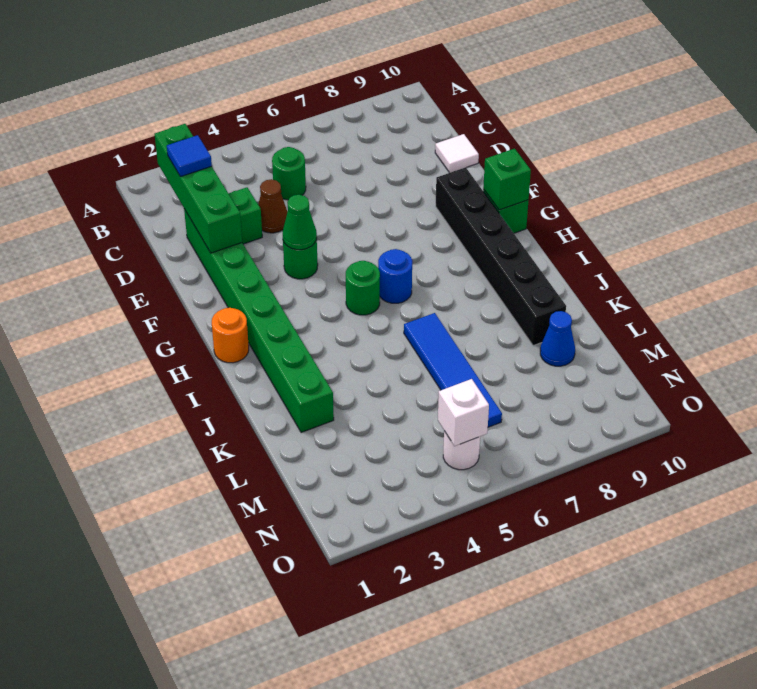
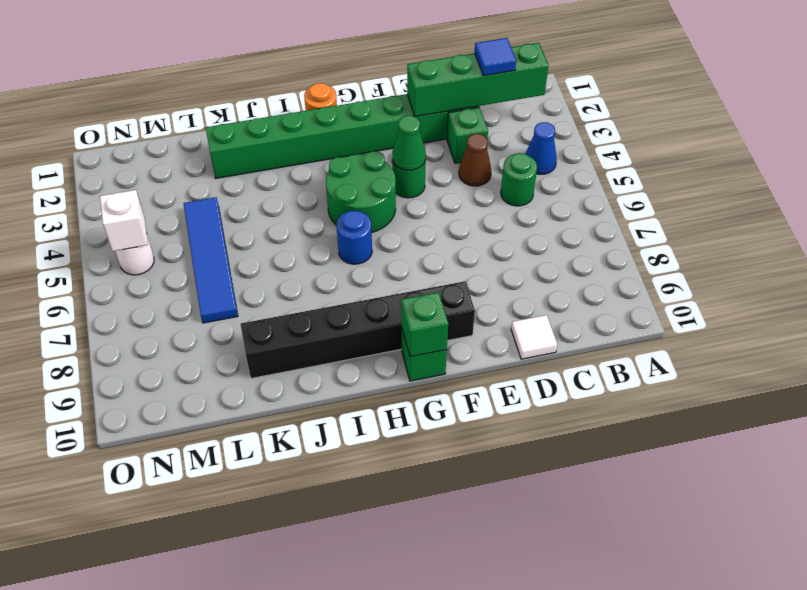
green 1x1 round brick [346,261,380,315] -> green 2x2 round brick [326,151,396,232]
blue 1x4 tile [404,313,502,427] -> blue 1x4 tile turned to [183,197,238,323]
blue 1x1 cone [540,311,575,366] -> blue 1x1 cone moved to [525,122,557,174]

